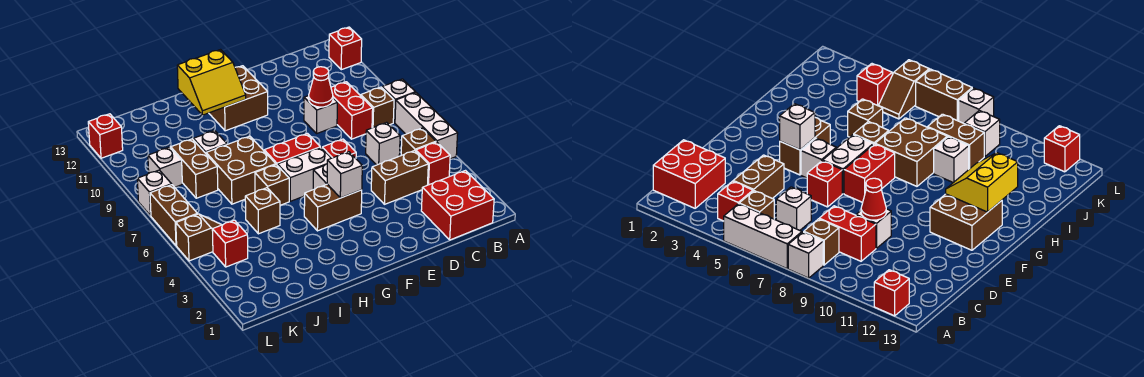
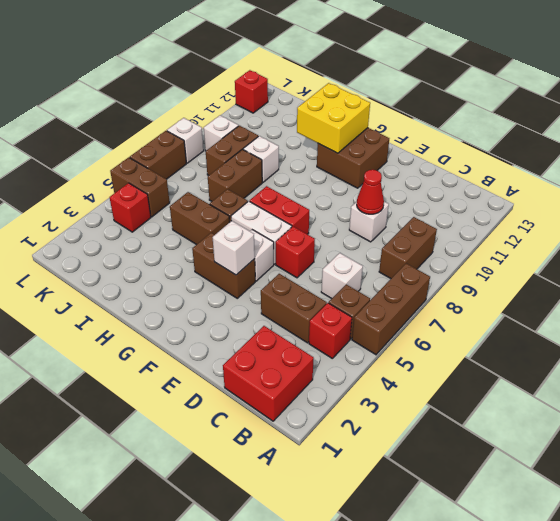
white 1x3 brick [395,92,458,159] -> brown 1x3 brick [352,263,430,355]
white 1x1 brick [382,79,415,123] -> none
red 1x1 brick [329,27,362,70] -> none
brown 1x1 brick [361,87,394,128] -> brown 1x2 brick [379,217,437,279]
red 1x2 brick [331,82,373,139] -> none
yellow 2x2 slope [177,50,246,115] -> yellow 2x2 brick [297,83,370,153]
brown 2x2 brick [206,136,276,204] -> brown 1x2 brick [208,149,262,201]
brown 1x1 brick [245,188,280,234] -> brown 1x2 brick [170,192,230,245]
brown 1x2 slope [176,214,221,261] -> brown 1x2 brick [110,157,170,217]

